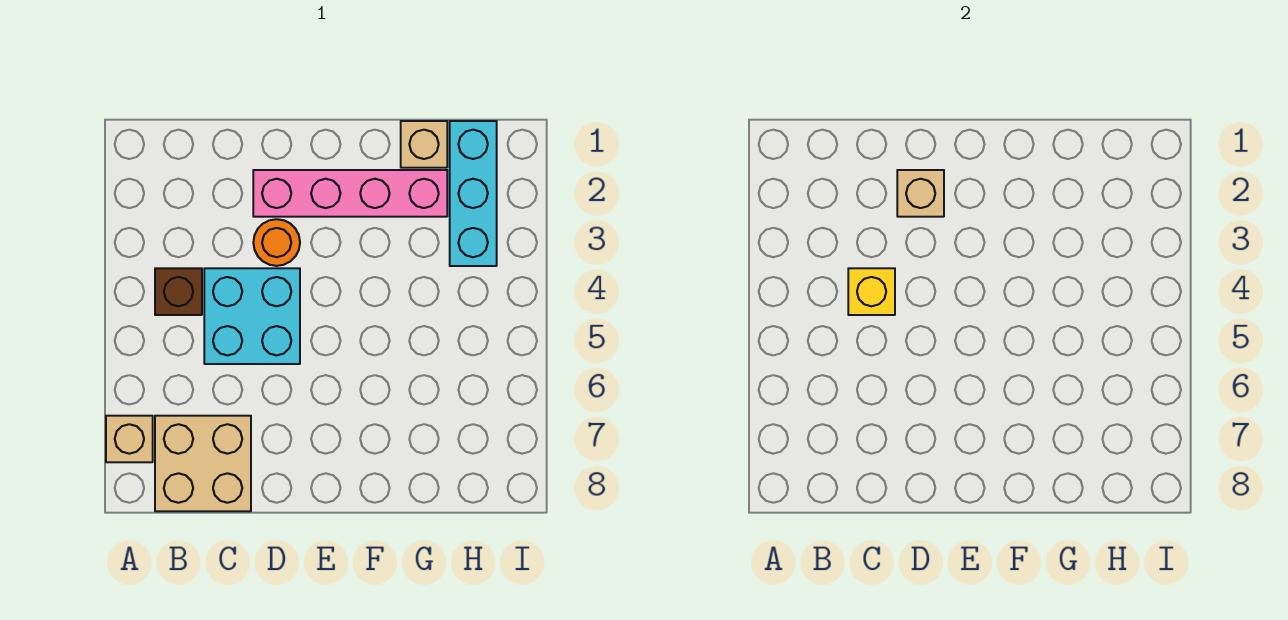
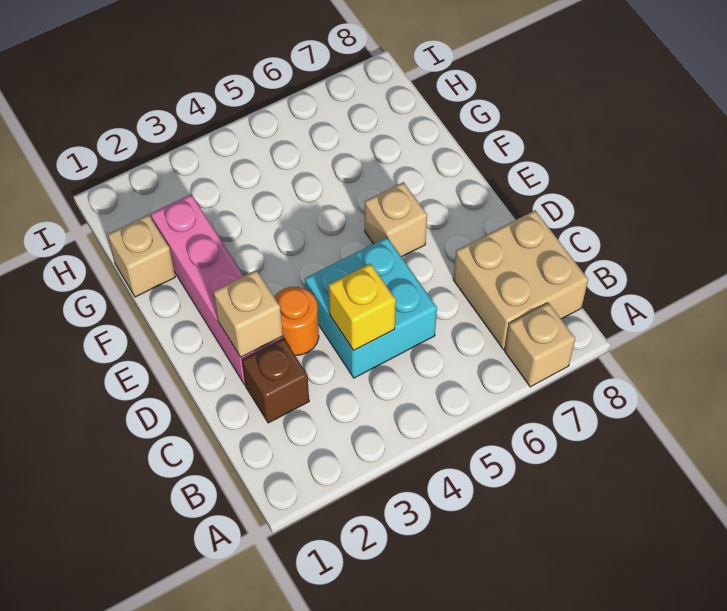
brown 1x1 brick [155,268,202,315] -> brown 1x1 brick moved to [242,338,309,423]
none -> tan 1x1 brick [365,182,427,257]
cyan 1x3 brick [450,121,497,266] -> none

